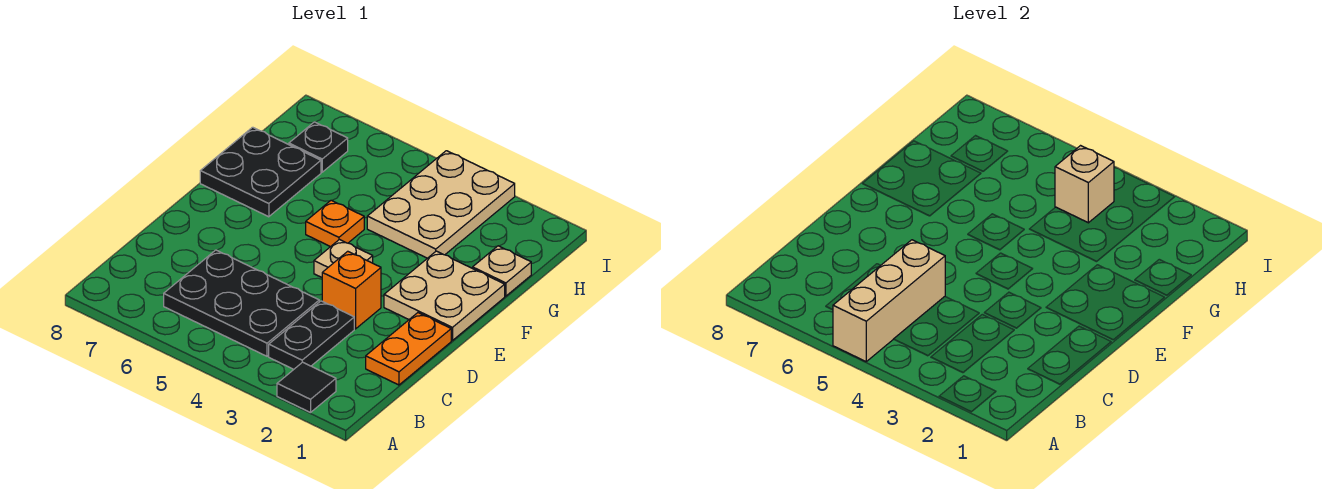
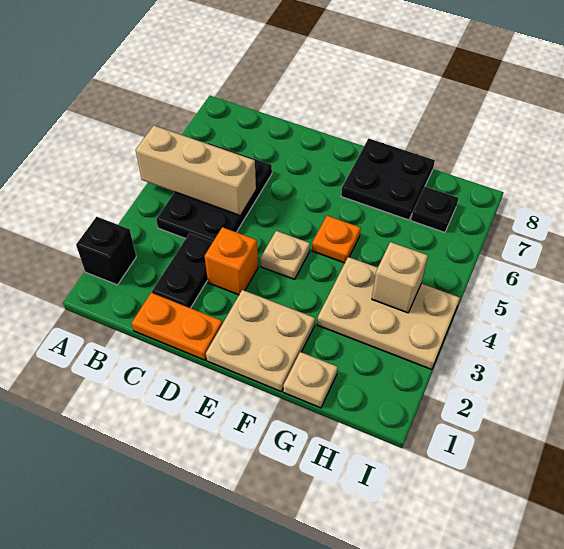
black 1x1 tile [277,362,336,413] -> black 1x1 brick [76,217,136,285]
black 1x2 plate [269,301,354,369] -> black 1x2 plate turned to [152,233,213,308]

